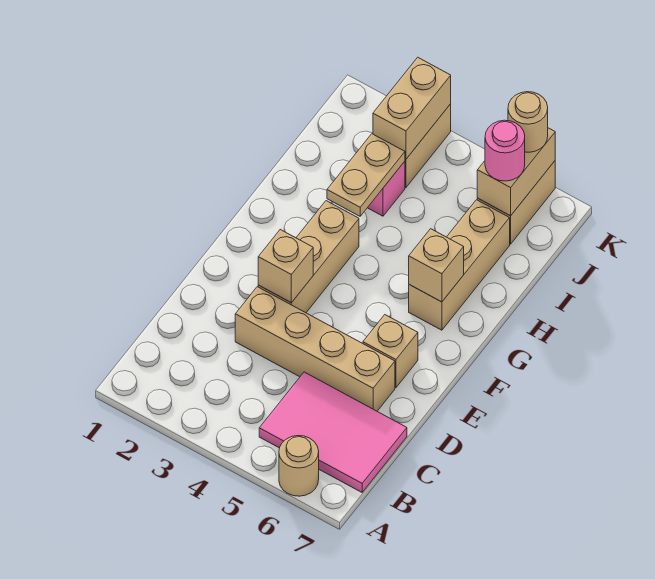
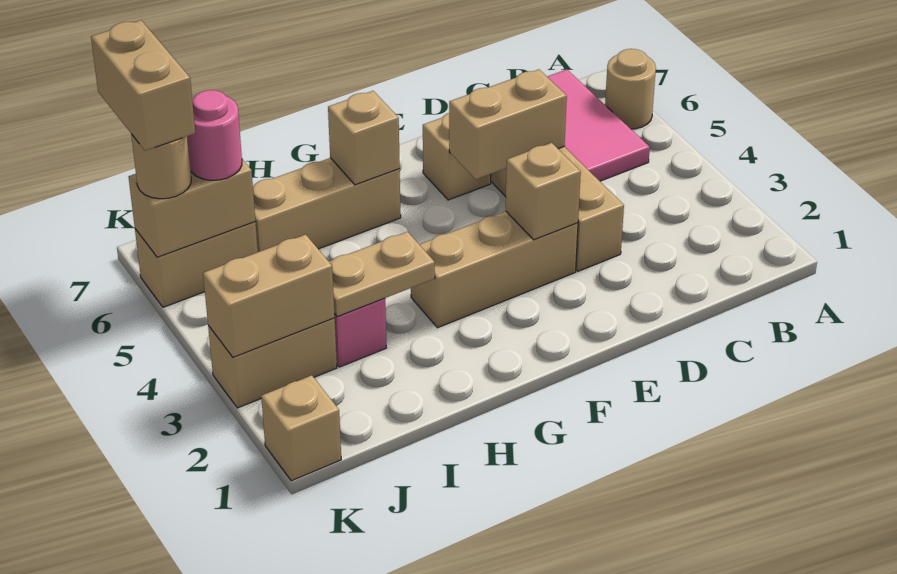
none -> tan 1x2 brick [449,69,567,179]
none -> tan 1x1 brick [261,375,341,481]
none -> tan 1x2 brick [91,20,195,151]

